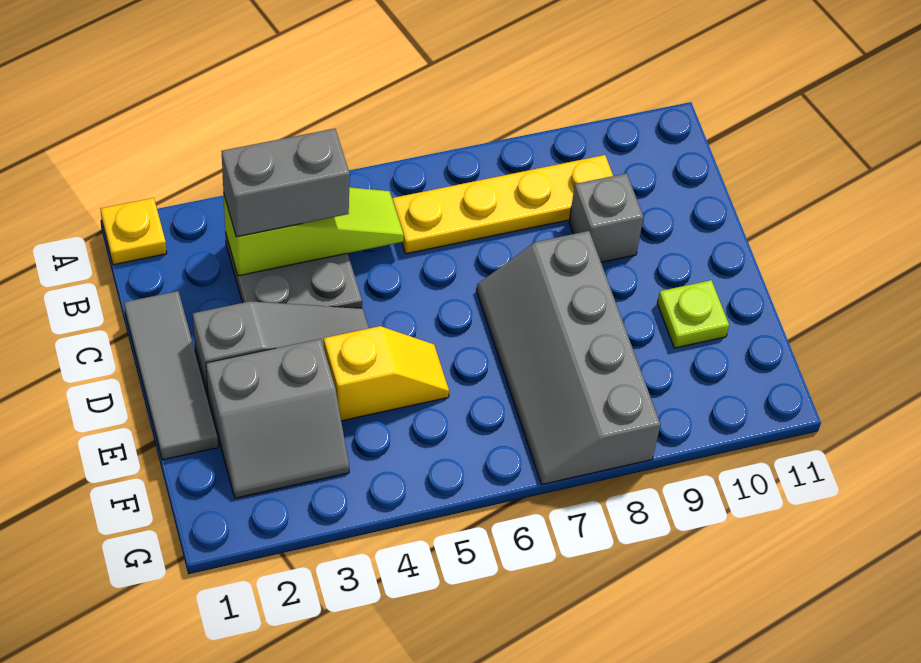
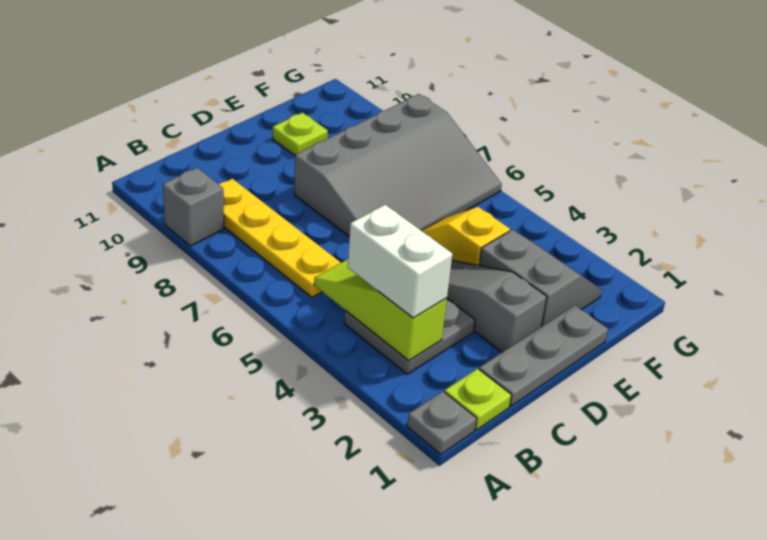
yellow 1x1 plate [101,198,167,265] -> grey 1x1 plate [407,391,477,454]
none -> lime 1x1 plate [444,369,511,430]
grey 1x2 brick [222,129,350,237] -> white 1x2 brick [348,205,452,318]
grey 1x3 tile [124,291,218,460] -> grey 1x3 plate [479,305,608,406]
grey 1x1 brick [569,173,644,262] -> grey 1x1 brick moved to [163,168,224,246]
grey 2x4 slope [476,231,661,484] -> grey 3x4 slope [294,94,502,237]

